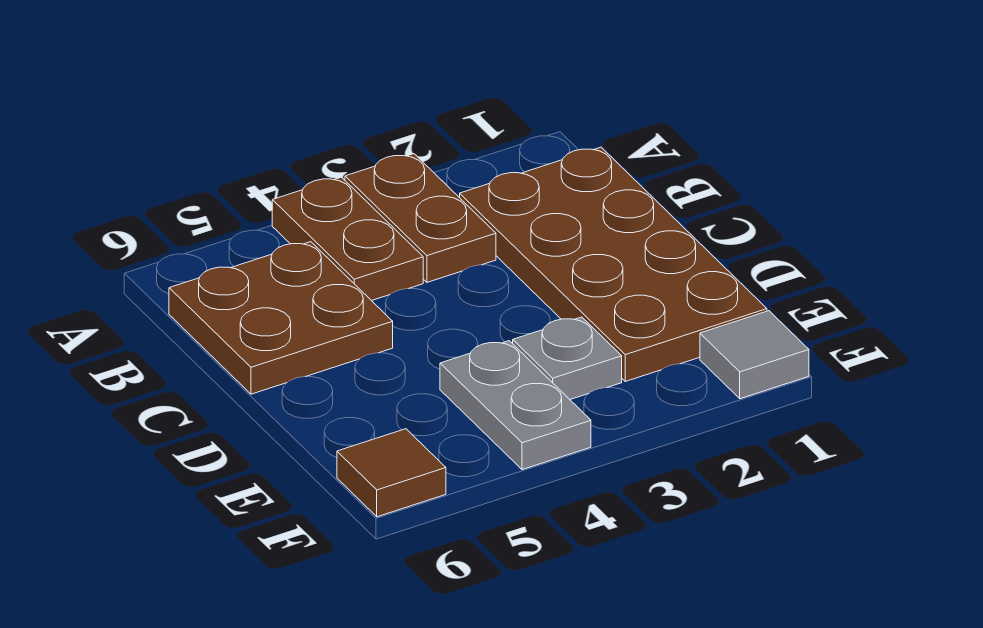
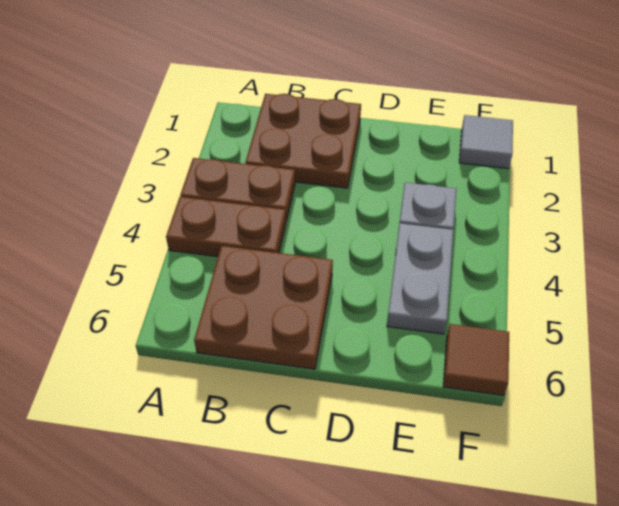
brown 2x4 plate [460,147,767,381] -> brown 2x2 plate [245,94,361,188]
grey 1x2 plate [440,341,591,470] -> grey 1x2 plate turned to [387,223,453,334]

